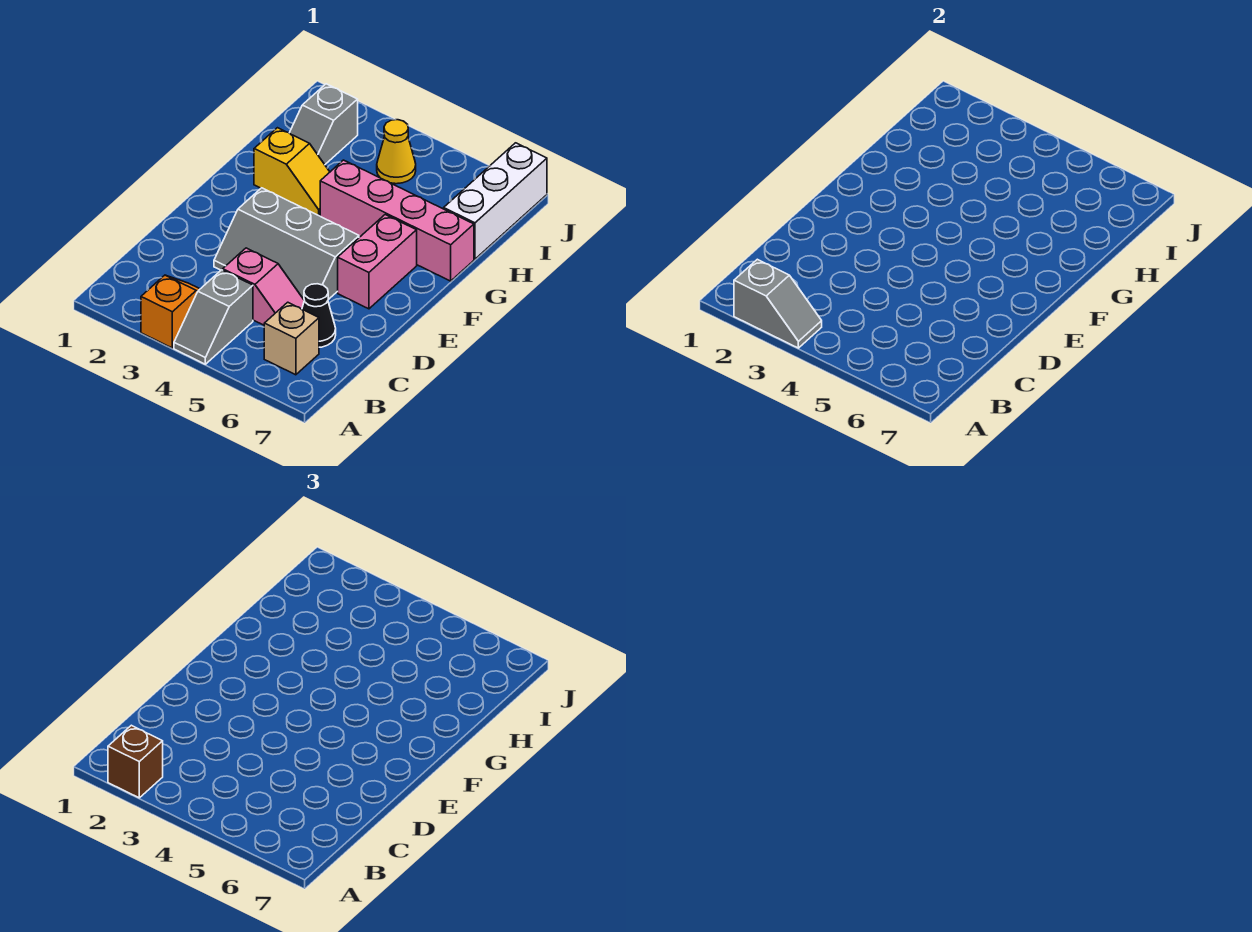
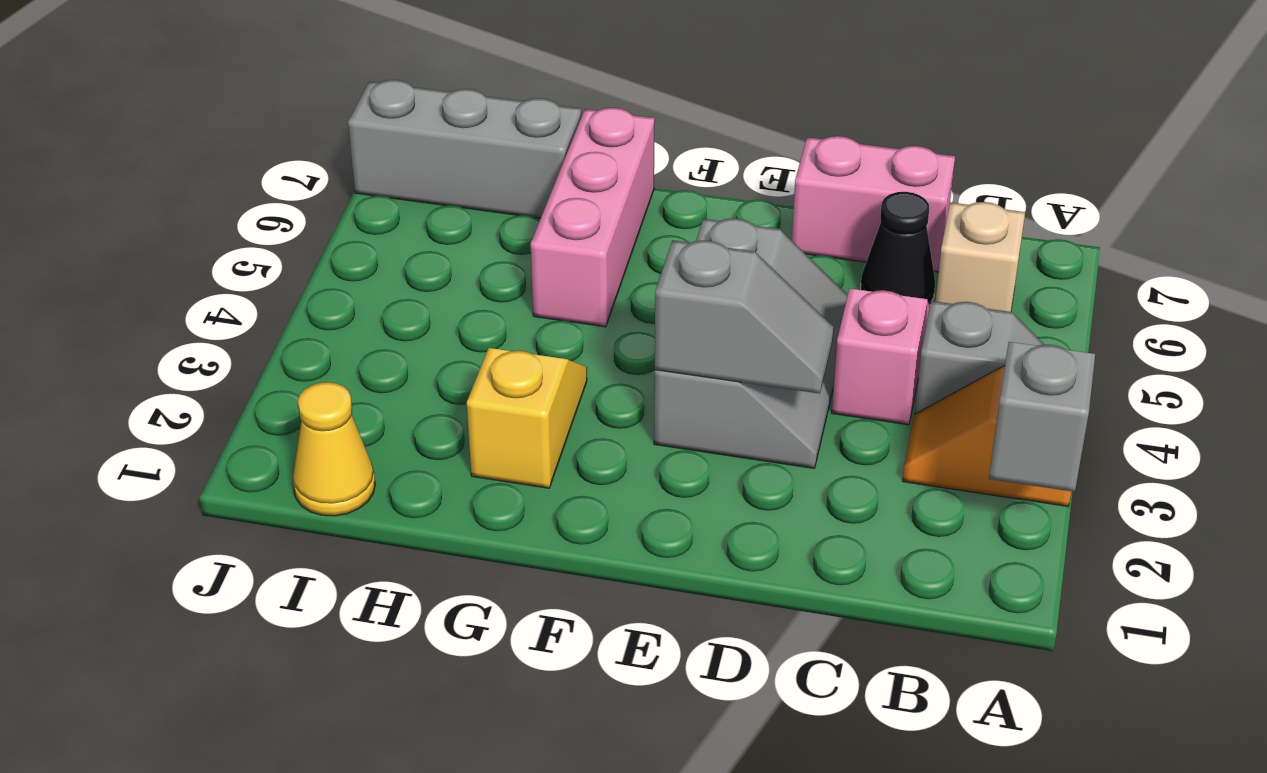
brown 1x1 brick [108,725,163,798] -> none
pink 1x2 brick [338,215,417,309] -> pink 1x2 brick moved to [792,136,955,272]
pink 1x4 brick [320,160,474,281] -> pink 1x3 brick [531,107,655,327]
grey 1x2 slope [290,84,358,164] -> grey 1x2 slope moved to [655,240,834,394]
white 1x3 brick [444,143,547,259] -> grey 1x3 brick [348,80,581,218]
yellow 1x1 cone [377,120,416,184] -> yellow 1x1 cone moved to [293,382,375,516]

